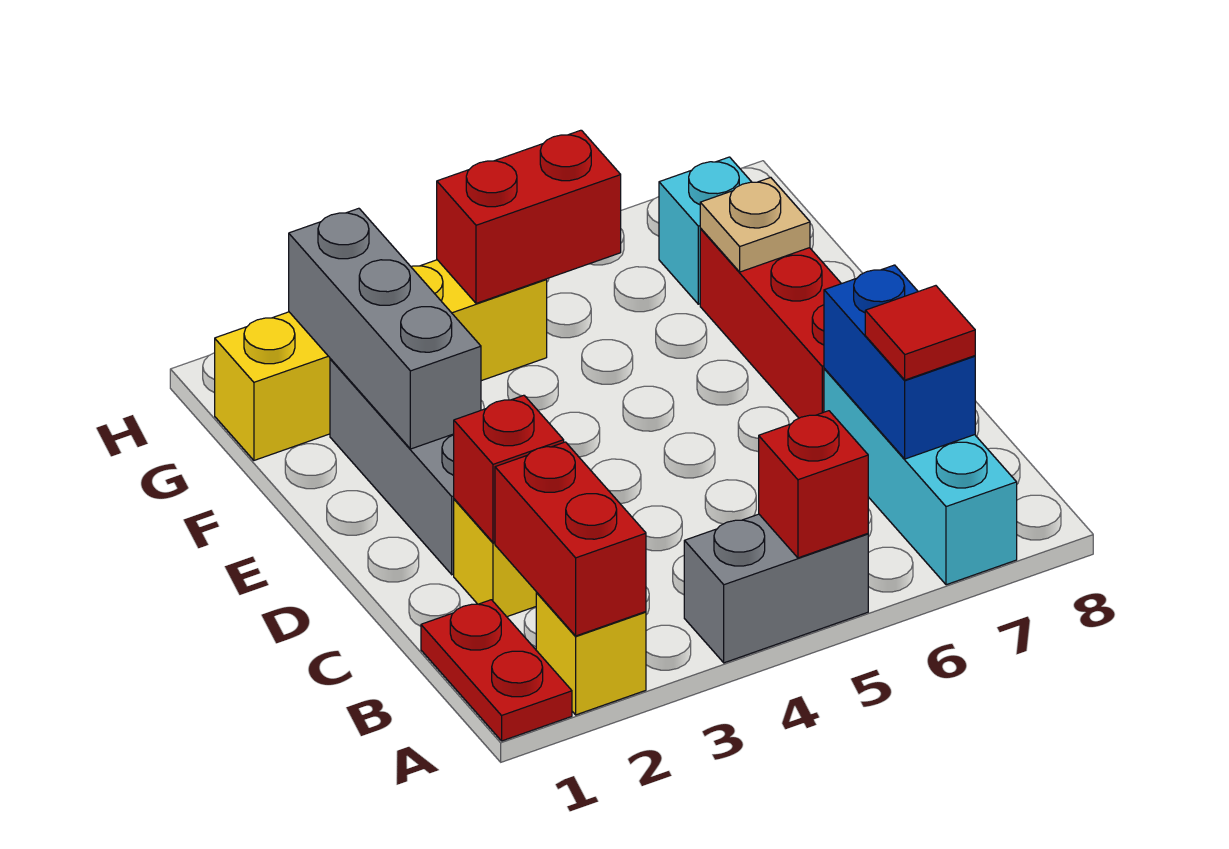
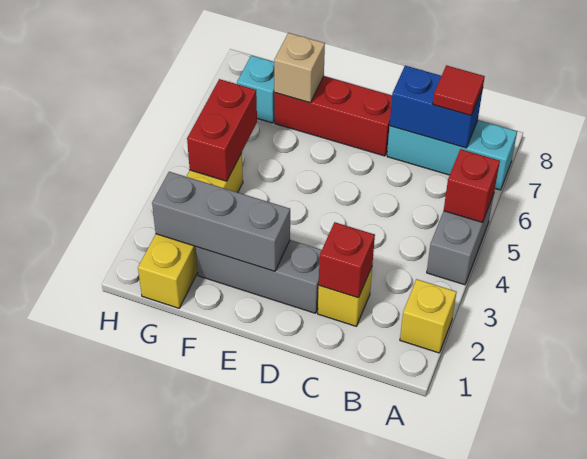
red 1x2 plate [421,600,572,741] -> none
red 1x2 brick [495,442,646,636] -> none
tan 1x1 plate [700,178,810,272] -> tan 1x1 brick [274,33,325,103]

